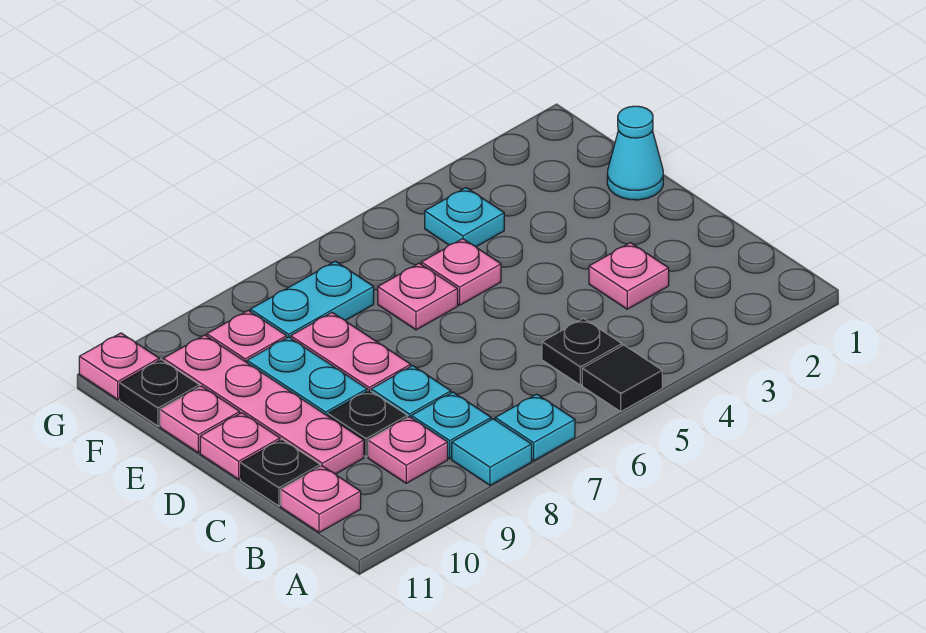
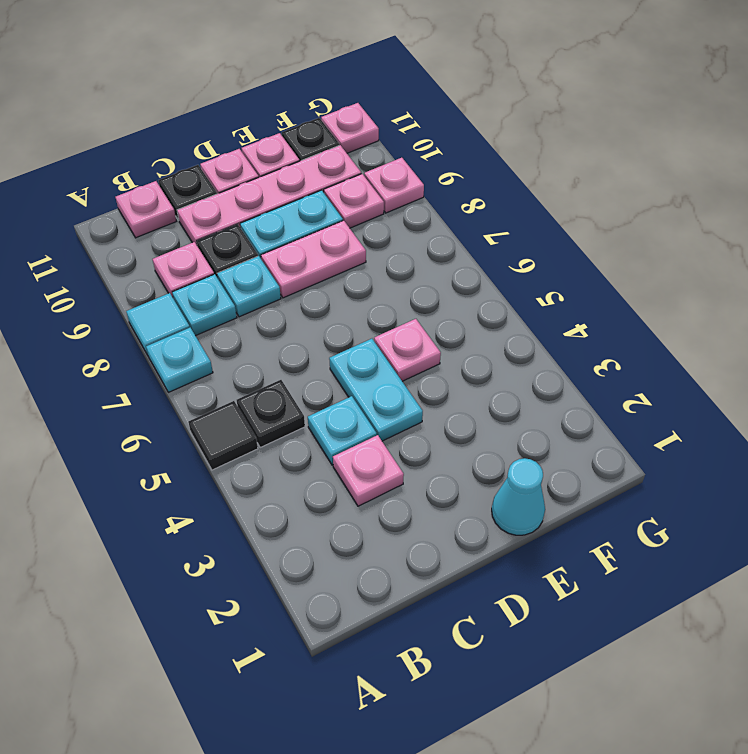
pink 1x1 plate [378,263,458,330] -> pink 1x1 plate moved to [364,158,424,213]
cyan 1x1 plate [425,188,504,247] -> cyan 1x1 plate moved to [308,396,377,465]
cyan 1x2 plate [250,261,374,338] -> cyan 1x2 plate moved to [329,339,423,441]

